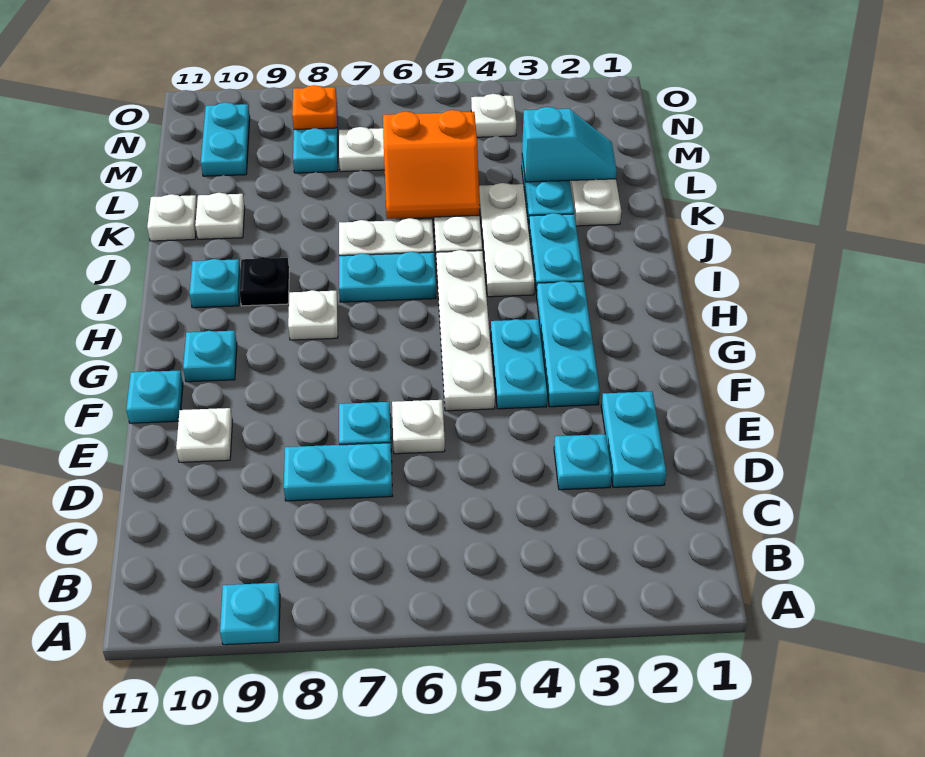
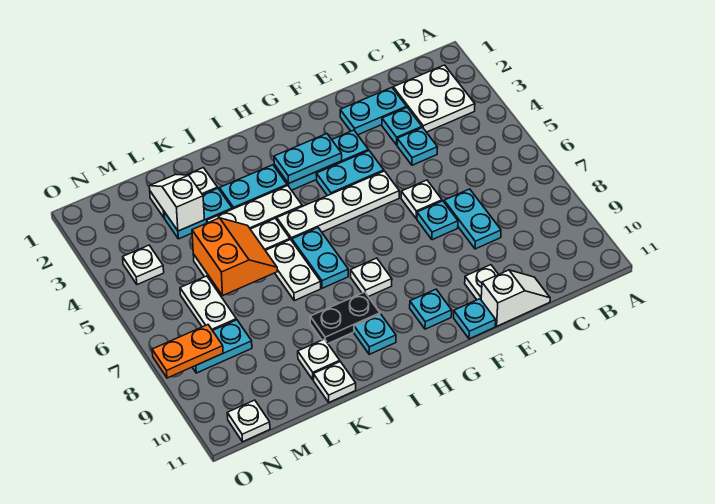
cyan 1x1 plate [220,583,280,645] -> cyan 1x1 plate moved to [397,128,437,165]
none -> white 2x2 plate [393,65,475,132]
none -> white 1x2 slope [481,270,550,326]
black 1x1 plate [239,257,289,306] -> black 1x2 plate [310,292,380,344]
cyan 1x2 slope [522,107,617,182] -> white 1x2 slope [149,175,204,231]
cyan 1x2 plate [201,102,250,176] -> cyan 1x2 plate moved to [274,134,342,184]
orange 1x1 plate [292,85,337,130] -> orange 1x2 plate [152,325,223,378]
none -> white 1x1 plate [227,400,270,442]

